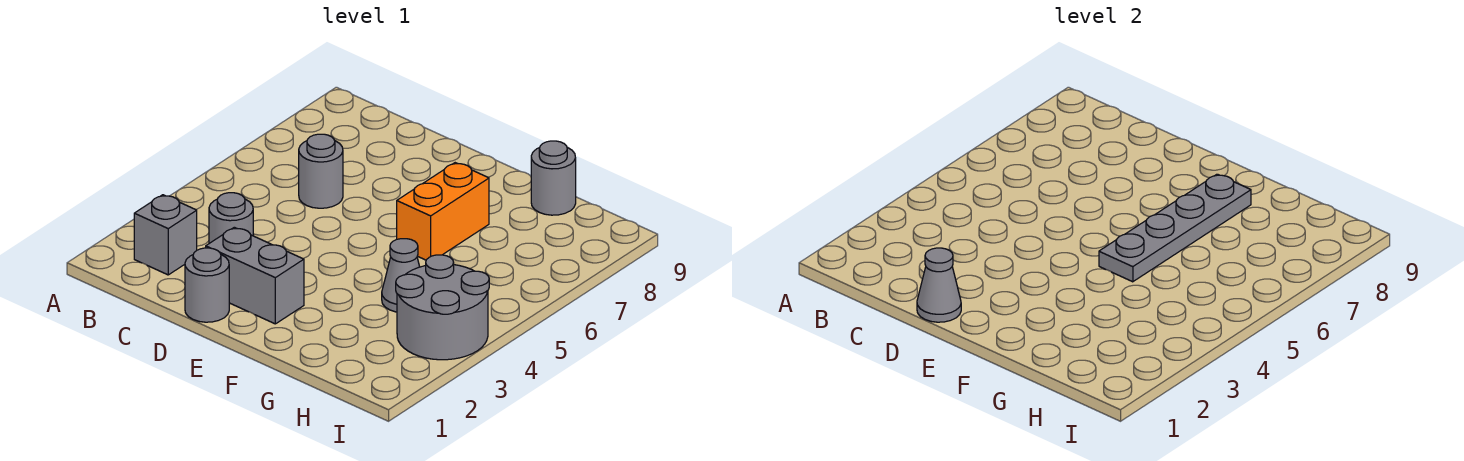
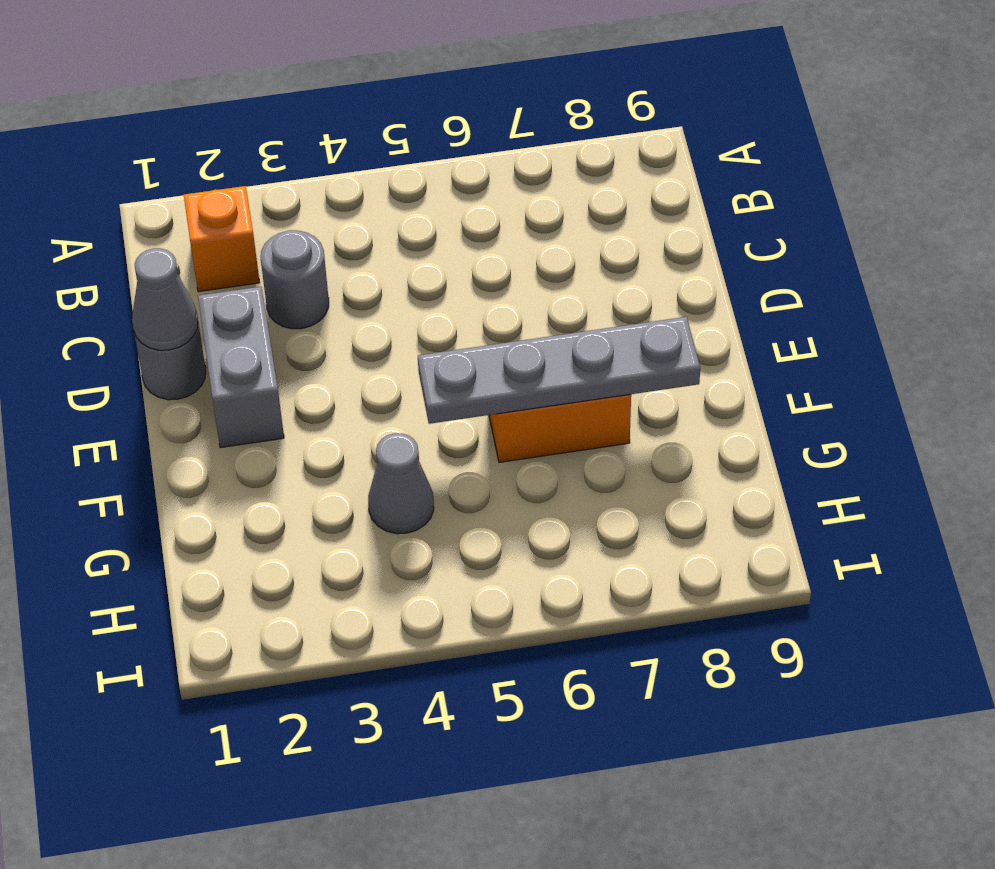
grey 1x1 brick [134,195,197,275] -> orange 1x1 brick [184,186,260,292]
grey 1x1 round brick [299,134,343,208] -> none
grey 1x1 round brick [531,141,576,215] -> none
grey 2x2 round brick [396,255,489,360] -> none

